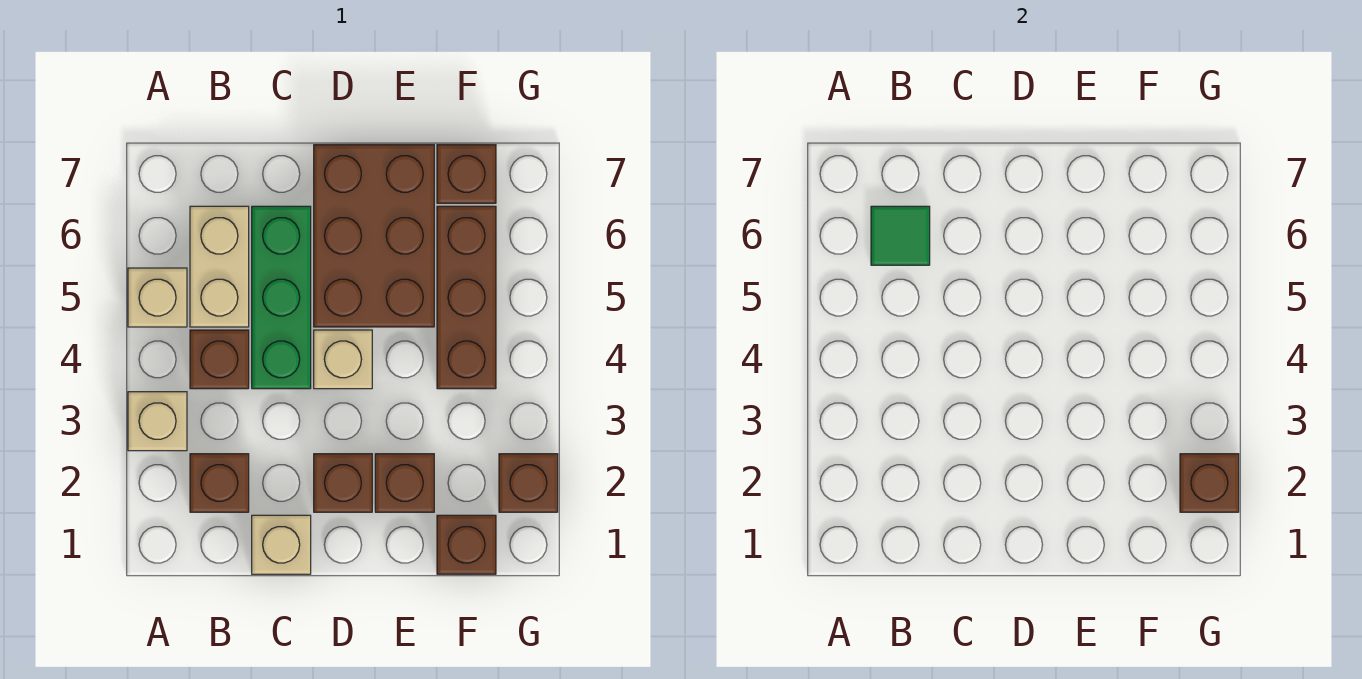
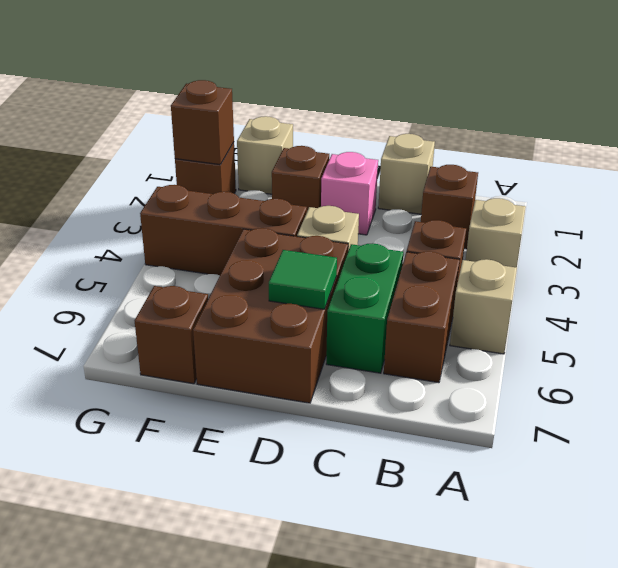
tan 1x2 brick [190,206,249,327] -> brown 1x2 brick [384,251,460,383]
green 1x1 tile [871,206,930,265] -> green 1x1 tile moved to [269,250,337,309]
green 1x3 brick [252,206,311,389] -> green 1x2 brick [326,243,403,373]
brown 1x1 brick [314,454,372,512] -> pink 1x1 brick [321,152,378,235]
brown 1x1 brick [437,515,496,574] -> tan 1x1 brick [237,116,293,194]
brown 1x3 brick [437,206,496,389] -> brown 1x3 brick turned to [140,185,307,275]

